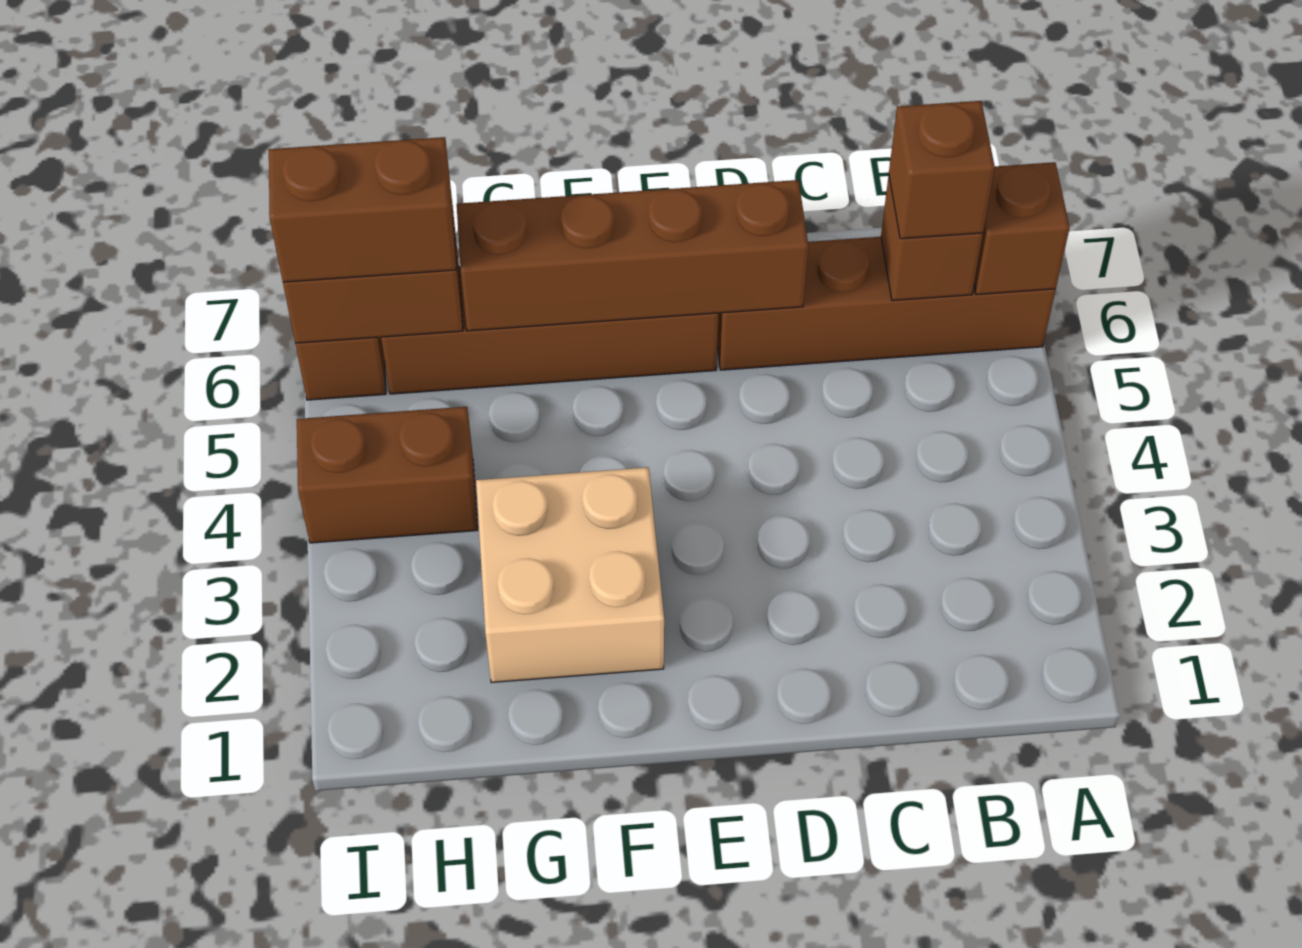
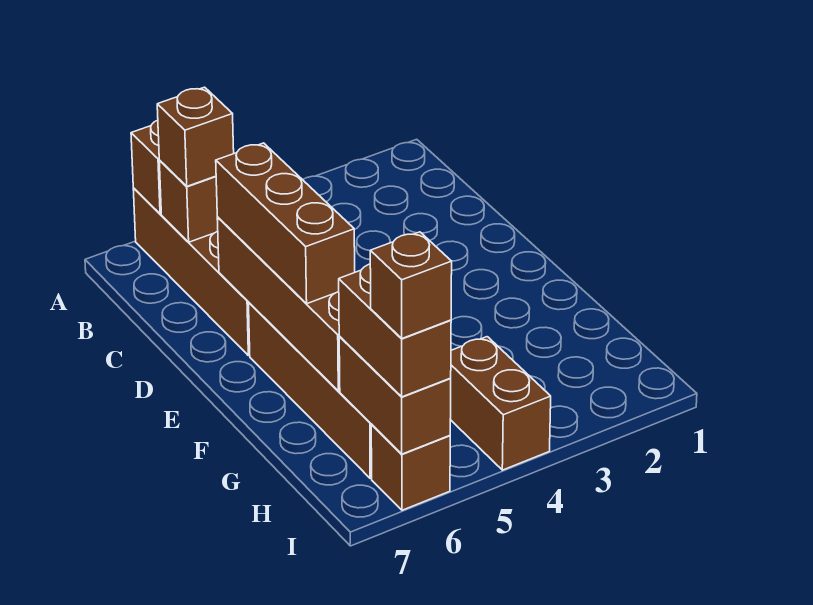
none -> brown 1x3 brick [216,143,355,304]
tan 2x2 brick [476,467,664,683] -> none
none -> brown 1x1 brick [370,232,452,339]

